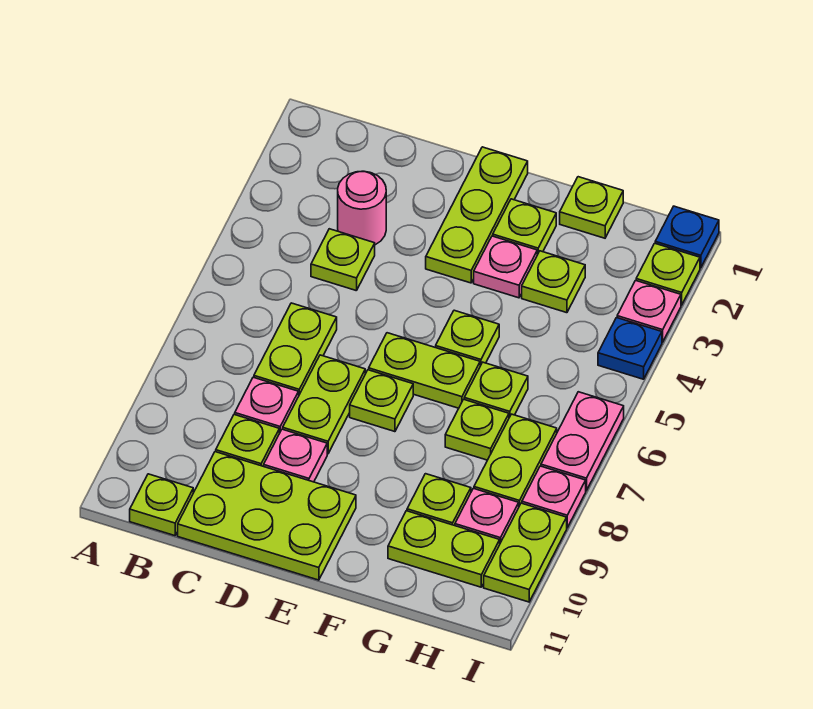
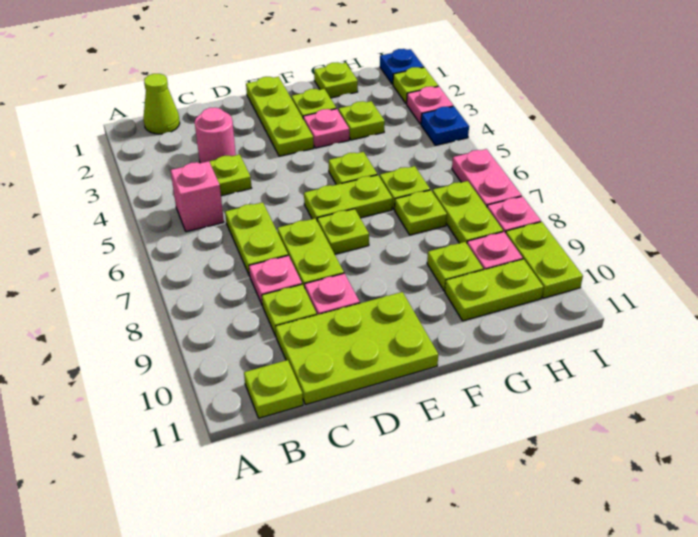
none -> lime 1x1 cone [144,74,180,134]
none -> pink 1x1 brick [171,161,224,232]

